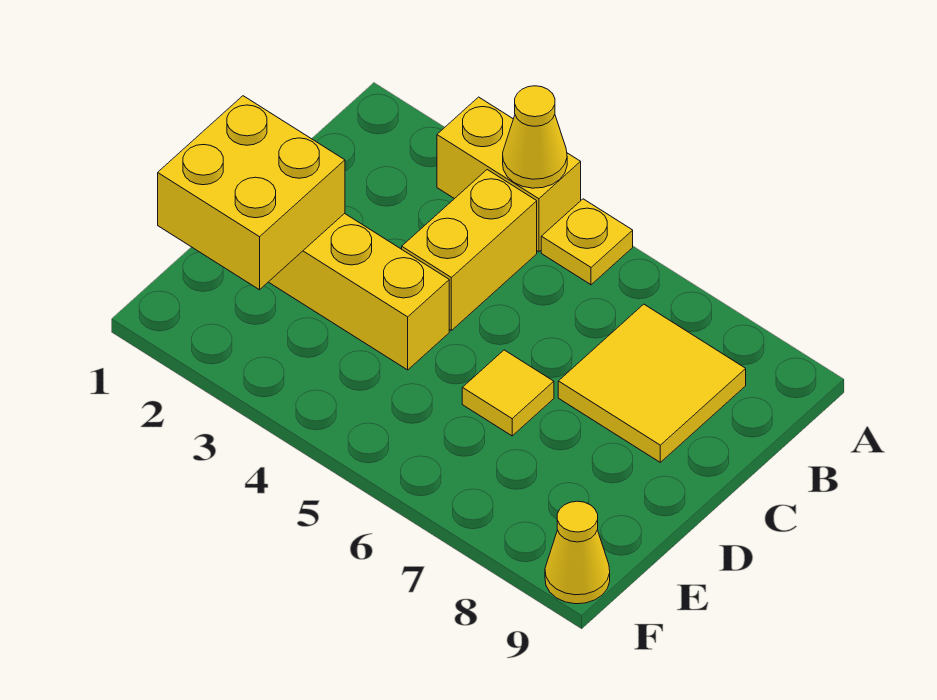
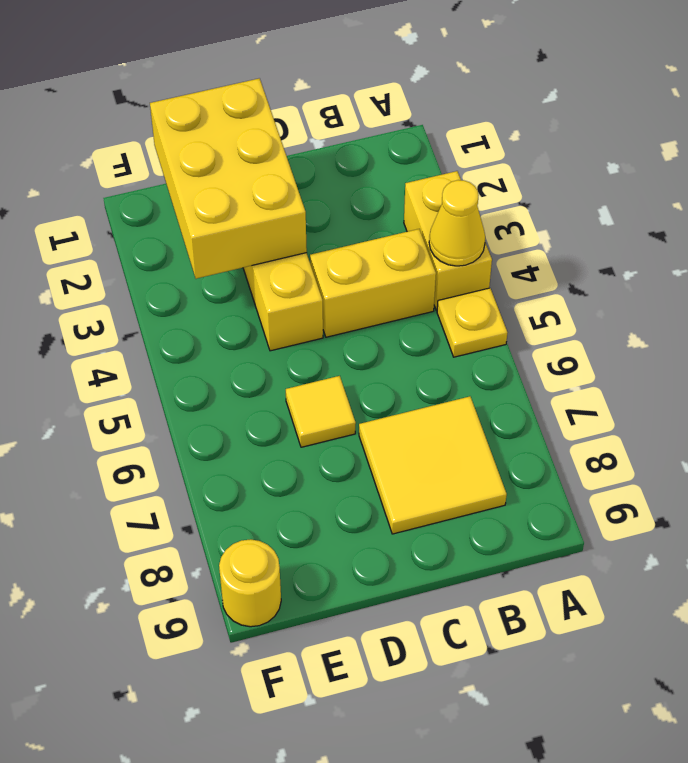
yellow 2x2 brick [158,96,345,290] -> yellow 2x3 brick [150,78,307,279]
yellow 1x1 cone [545,501,610,604] -> yellow 1x1 round brick [219,539,281,627]

